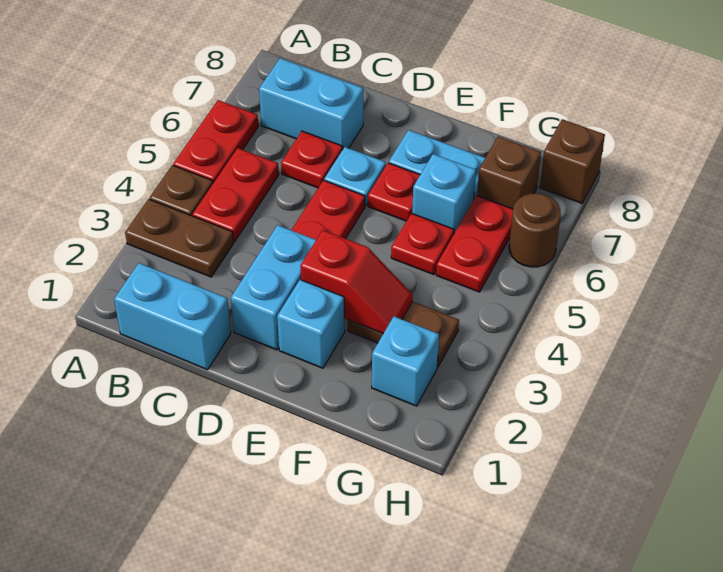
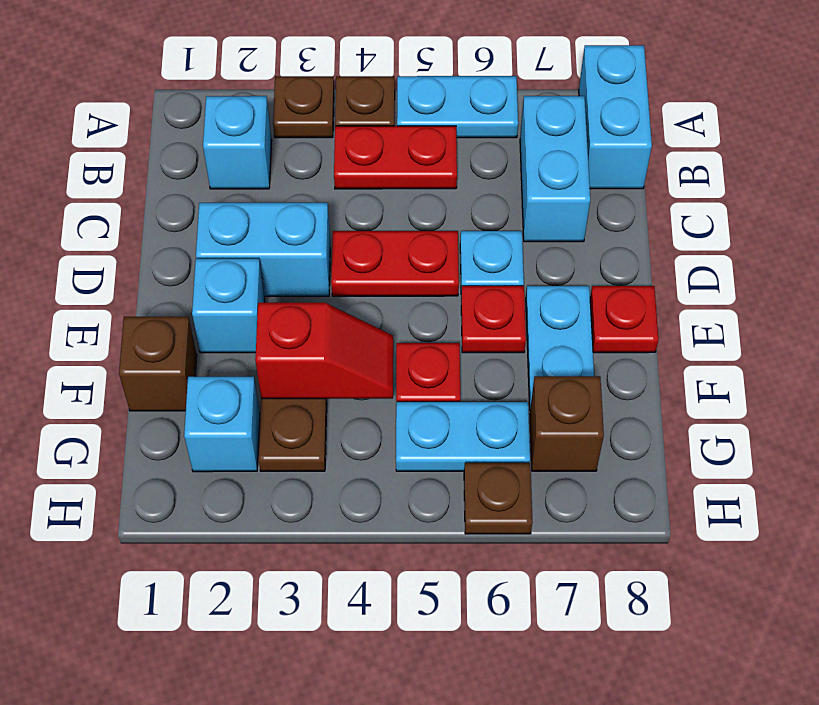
brown 1x2 plate [125,199,234,277] -> brown 1x1 plate [273,76,334,138]
red 1x2 plate [173,100,258,183] -> cyan 1x2 plate [397,76,518,138]
cyan 1x2 brick [114,263,231,370] -> cyan 1x2 brick moved to [579,45,652,189]
red 1x1 plate [281,131,343,188] -> red 1x1 plate moved to [590,286,658,353]
red 1x2 slope [300,230,413,334] -> red 1x2 slope turned to [255,303,393,399]
cyan 1x1 brick [412,154,476,233] -> cyan 1x1 brick moved to [203,96,272,189]
red 1x2 plate [436,196,513,292] -> cyan 1x2 plate [396,402,530,471]
brown 1x1 round brick [509,193,561,267] -> brown 1x1 plate [464,463,532,534]
brown 1x1 brick [540,119,605,203] -> brown 1x1 brick moved to [119,317,197,411]

